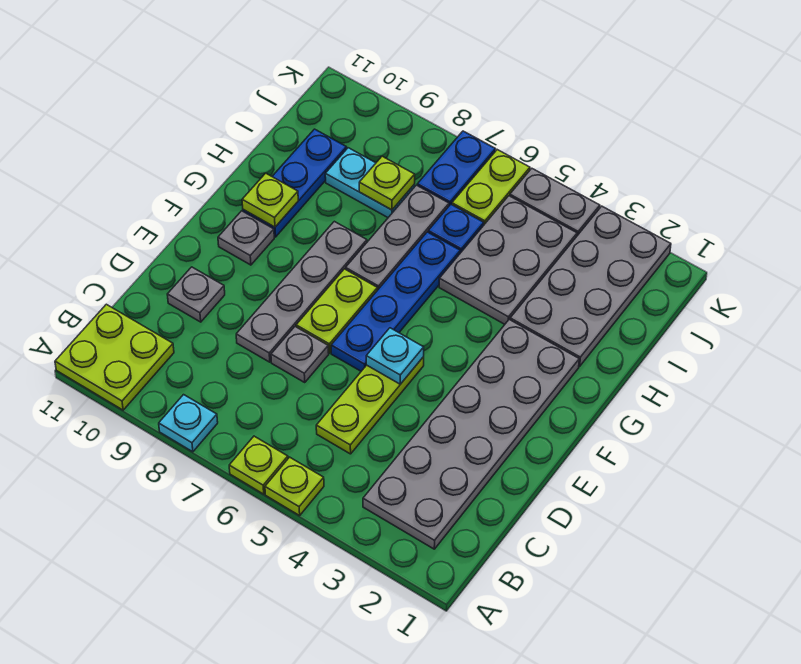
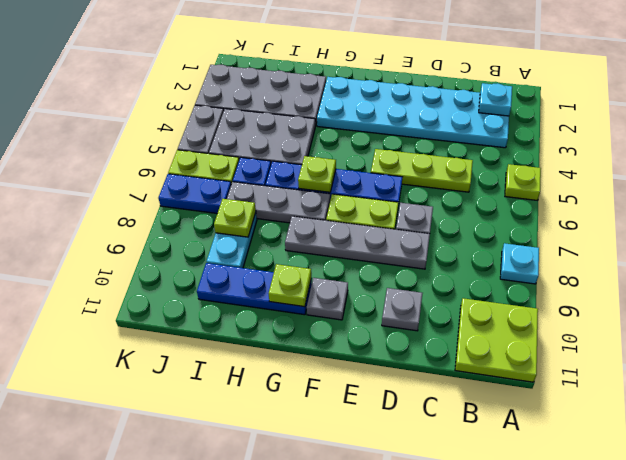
lime 1x1 plate [229,436,288,494] -> lime 1x1 plate moved to [298,156,336,192]
grey 2x6 plate [363,320,579,549] -> cyan 2x6 plate [317,77,509,148]
cyan 1x1 plate [366,328,424,384] -> cyan 1x1 plate moved to [479,83,512,116]

